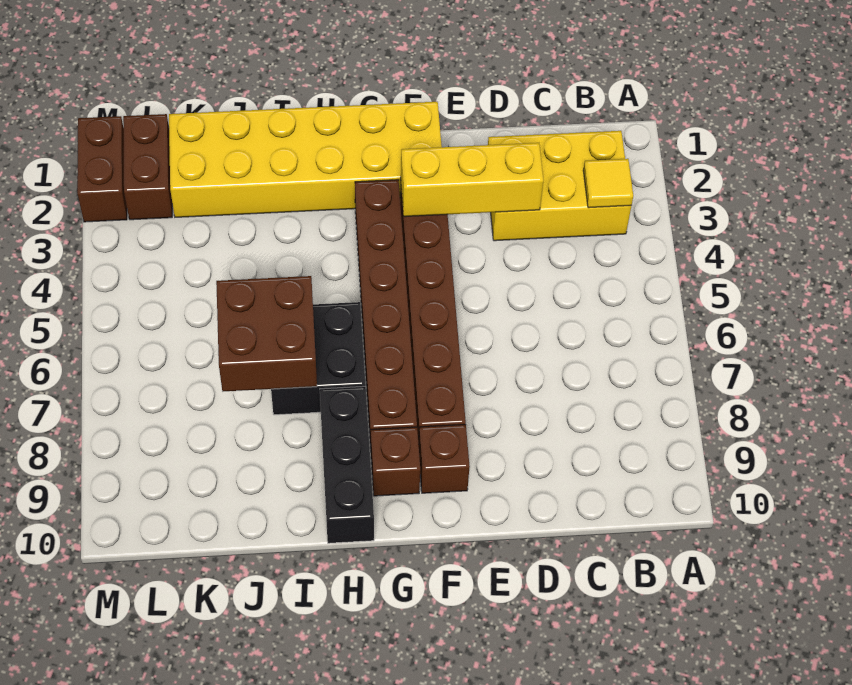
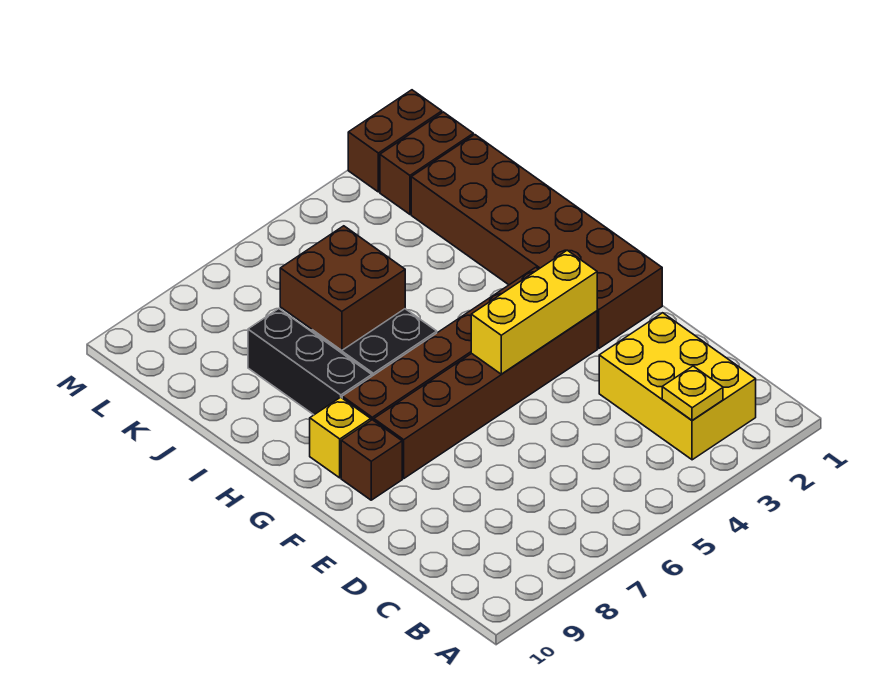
yellow 1x1 tile [583,159,633,208] -> yellow 1x1 plate [662,366,723,420]
yellow 1x3 brick [401,143,543,217] -> yellow 1x3 brick turned to [471,250,597,374]
yellow 2x6 brick [169,102,442,217] -> brown 2x6 brick [411,135,662,348]
brown 1x1 brick [371,427,420,496] -> yellow 1x1 brick [310,397,371,478]
black 1x3 brick [320,386,374,543] -> black 1x3 brick turned to [248,309,372,415]

